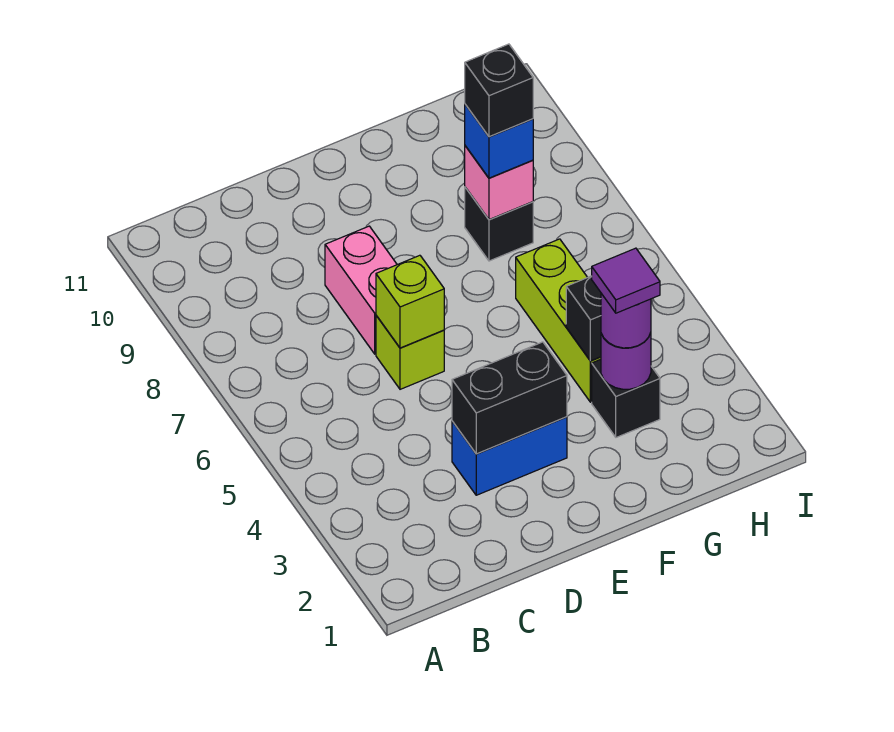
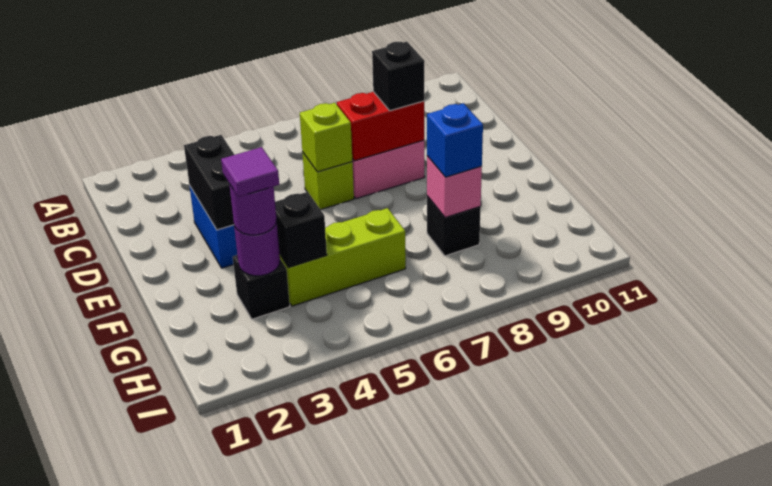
none -> red 1x2 brick [337,92,424,161]
black 1x1 brick [465,44,533,137] -> black 1x1 brick moved to [372,42,424,111]

